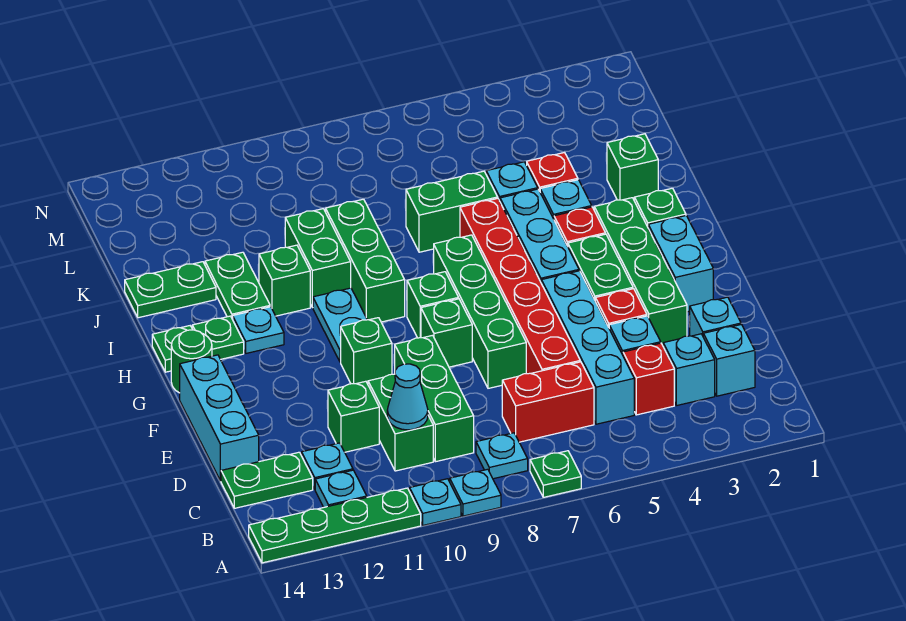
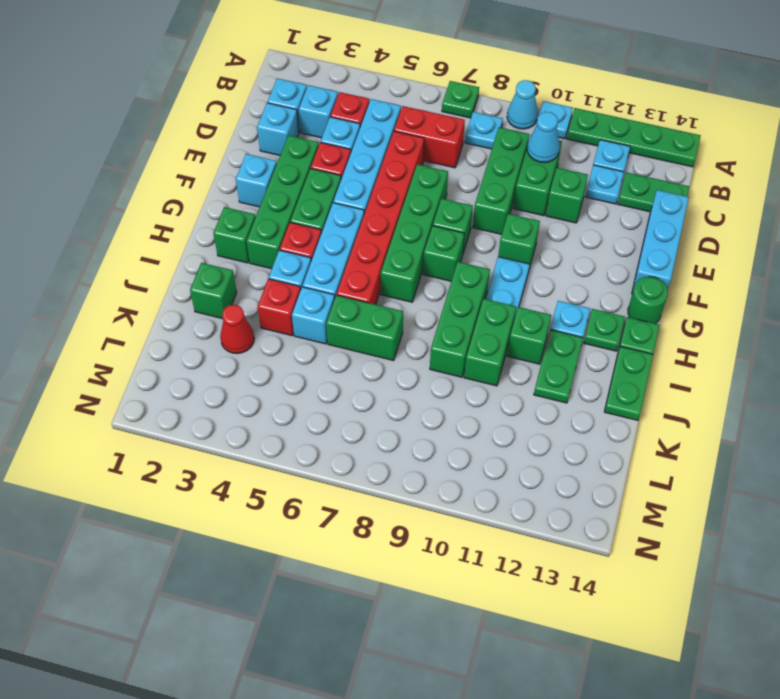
cyan 1x1 plate [450,469,501,516] -> cyan 1x1 cone [507,80,538,129]
cyan 1x2 brick [648,216,713,312] -> cyan 1x1 brick [236,154,277,207]
green 1x2 plate [125,262,216,318] -> green 1x2 plate turned to [604,347,653,420]
none -> red 1x1 cone [220,305,254,354]

